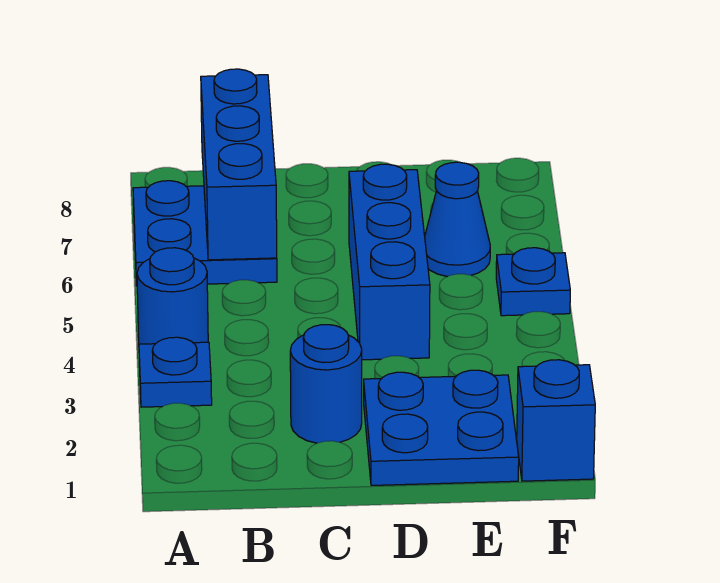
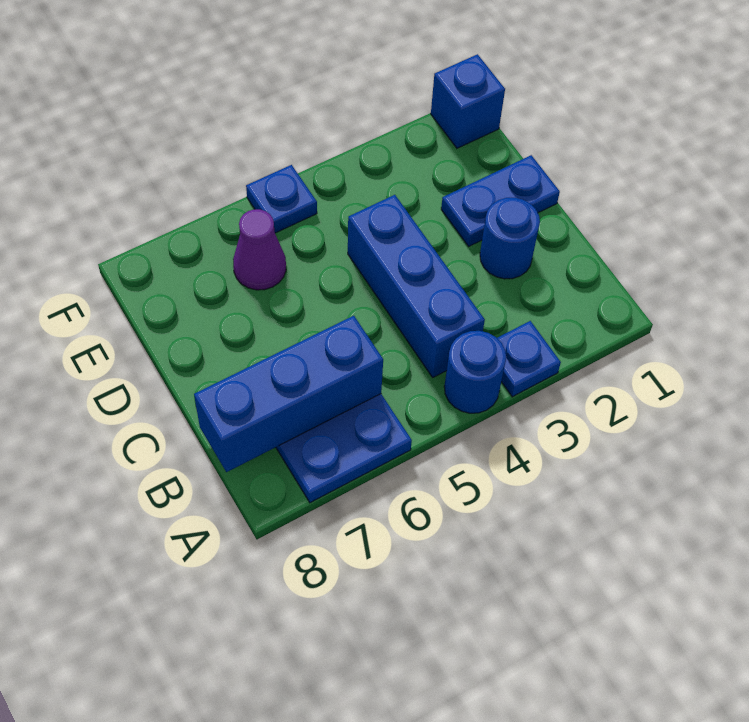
blue 2x2 plate [364,370,519,485] -> blue 1x2 plate [441,155,560,246]
blue 1x3 brick [349,164,430,360] -> blue 1x3 brick turned to [348,195,485,377]
blue 1x1 cone [425,162,490,277] -> purple 1x1 cone [233,209,286,290]

